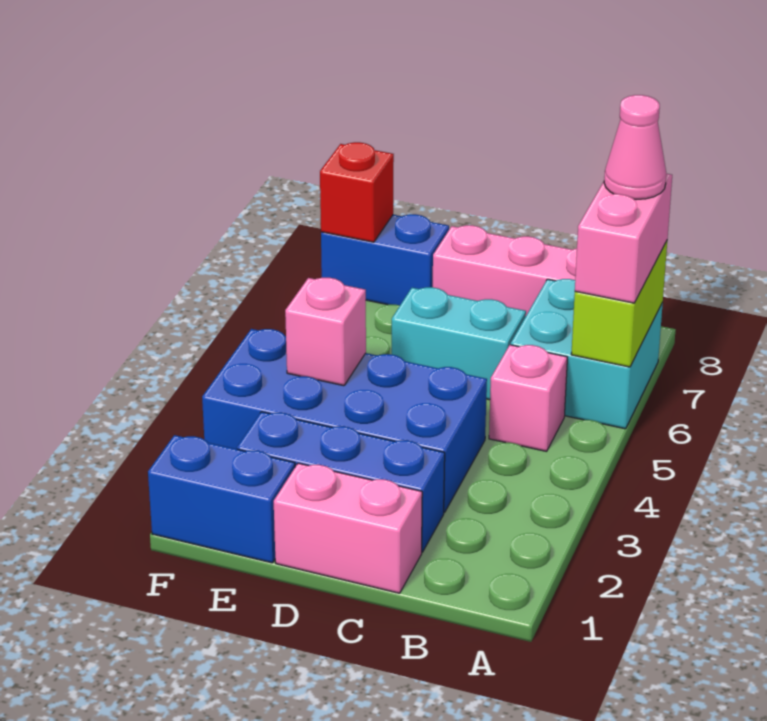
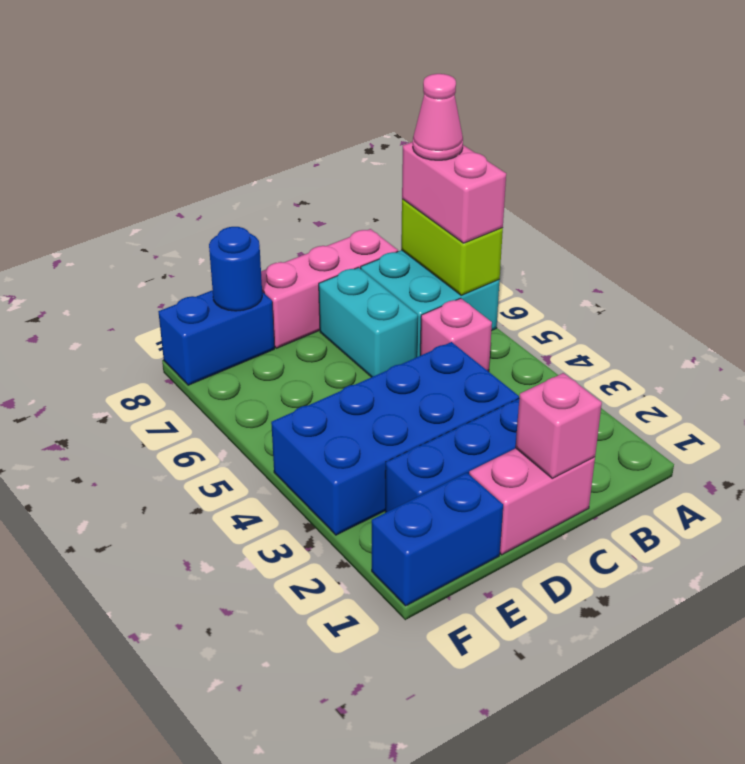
cyan 1x2 brick [392,287,526,400] -> cyan 1x2 brick turned to [319,267,418,377]
pink 1x1 brick [285,278,366,386] -> pink 1x1 brick moved to [516,373,602,478]
none -> blue 1x1 round brick [209,227,262,311]
red 1x1 brick [320,142,394,242] -> none

